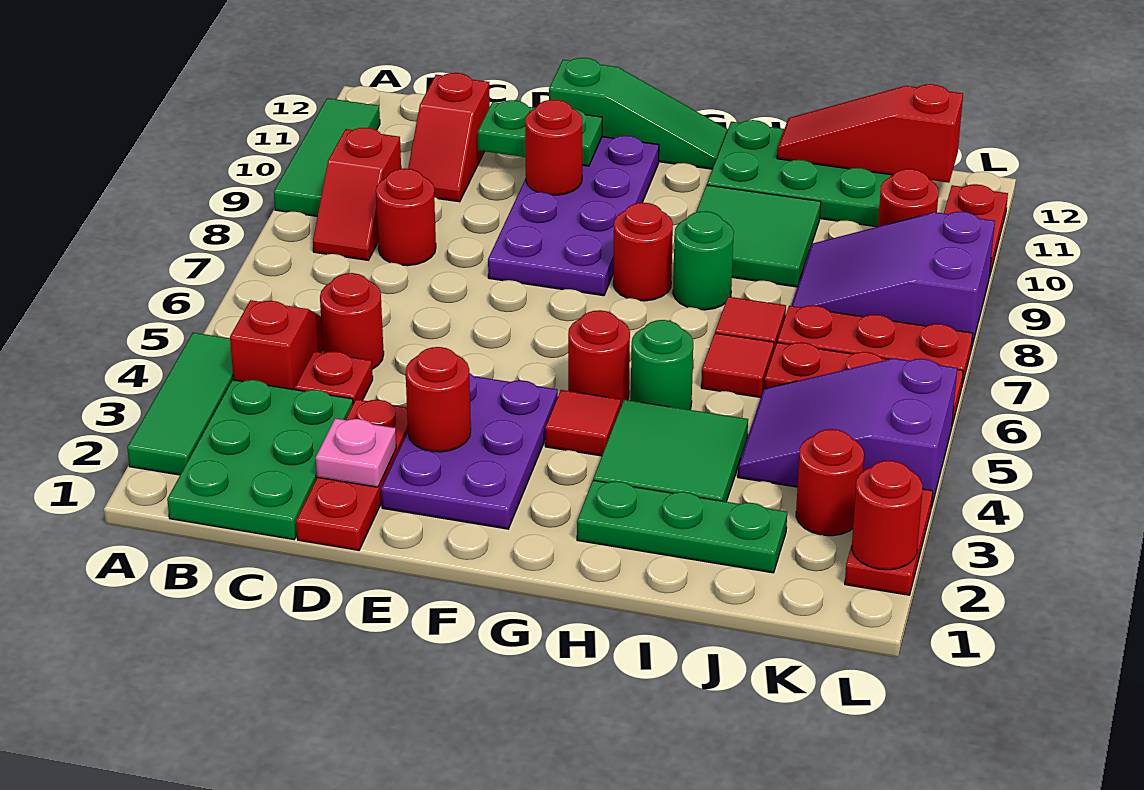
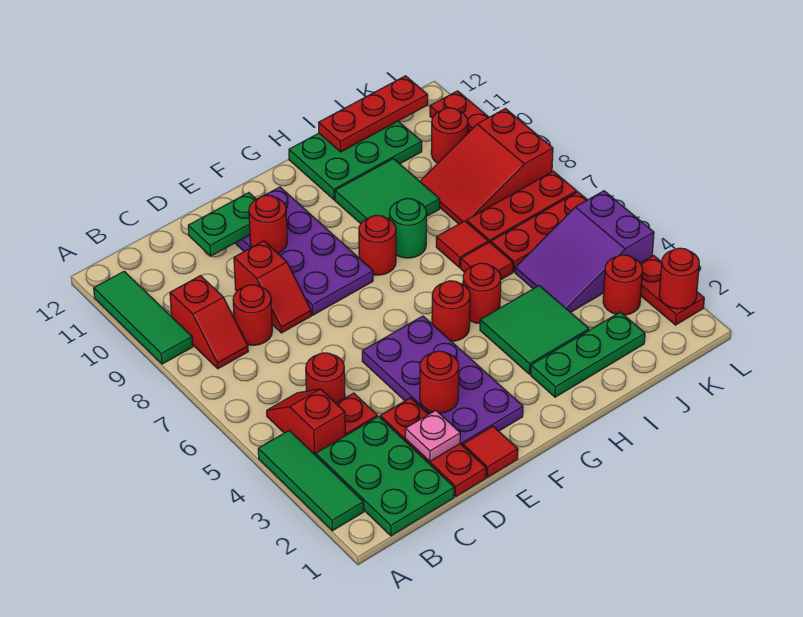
red 1x2 slope [408,73,490,202] -> red 1x2 slope moved to [234,241,311,333]
purple 2x3 plate [381,373,558,529] -> purple 2x4 plate [362,316,523,446]
green 1x3 slope [549,58,728,169] -> none
red 1x1 tile [545,390,621,456] -> red 1x1 tile moved to [463,426,518,477]
green 1x1 round brick [631,320,693,410] -> red 1x1 round brick [463,263,501,323]
red 1x3 slope [777,84,963,183] -> red 1x3 plate [319,76,428,152]
purple 2x3 slope [791,212,995,349] -> red 2x3 slope [420,109,553,224]

